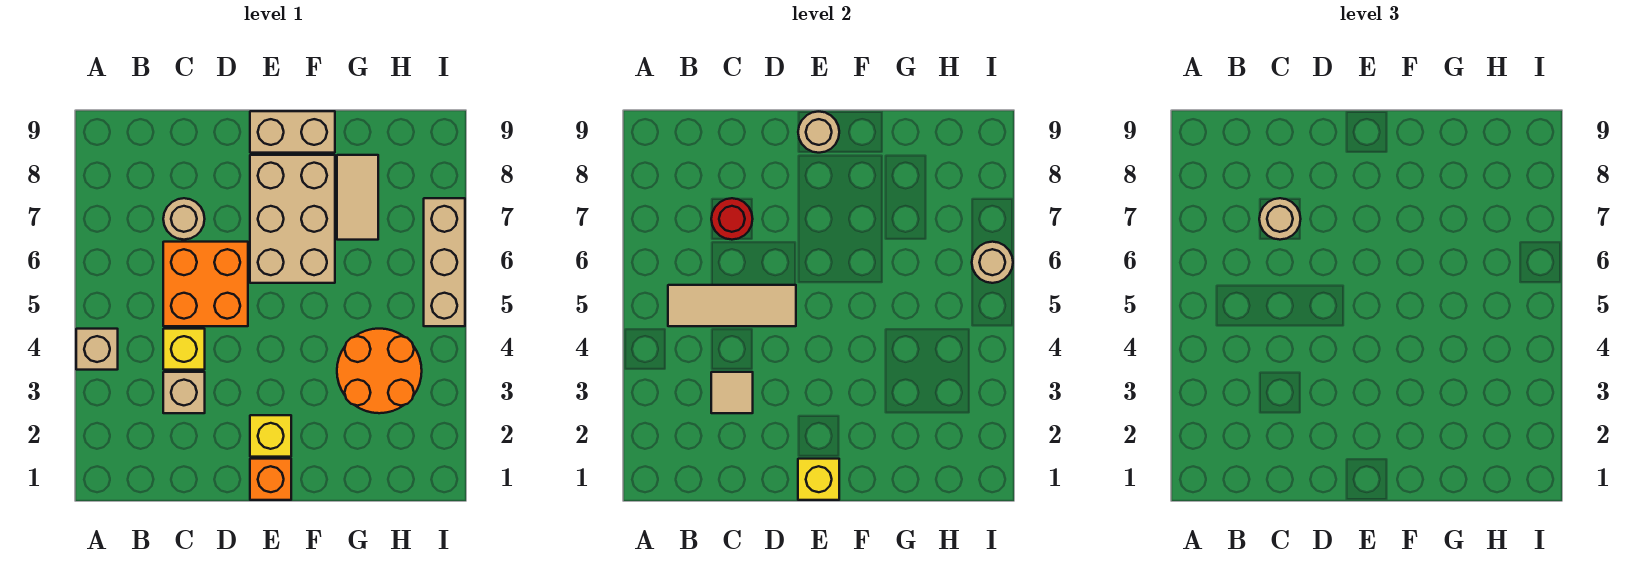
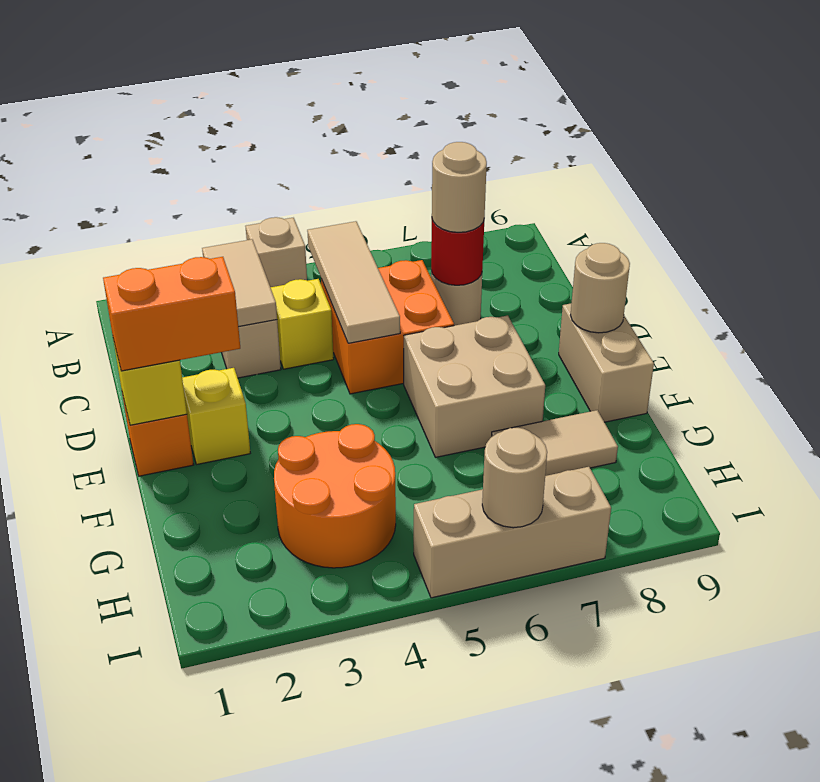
tan 1x1 tile [711,372,753,413] -> tan 1x2 tile [202,239,277,327]
none -> orange 1x2 brick [103,257,240,371]
tan 2x3 brick [250,155,335,283] -> tan 2x2 brick [404,316,545,457]

